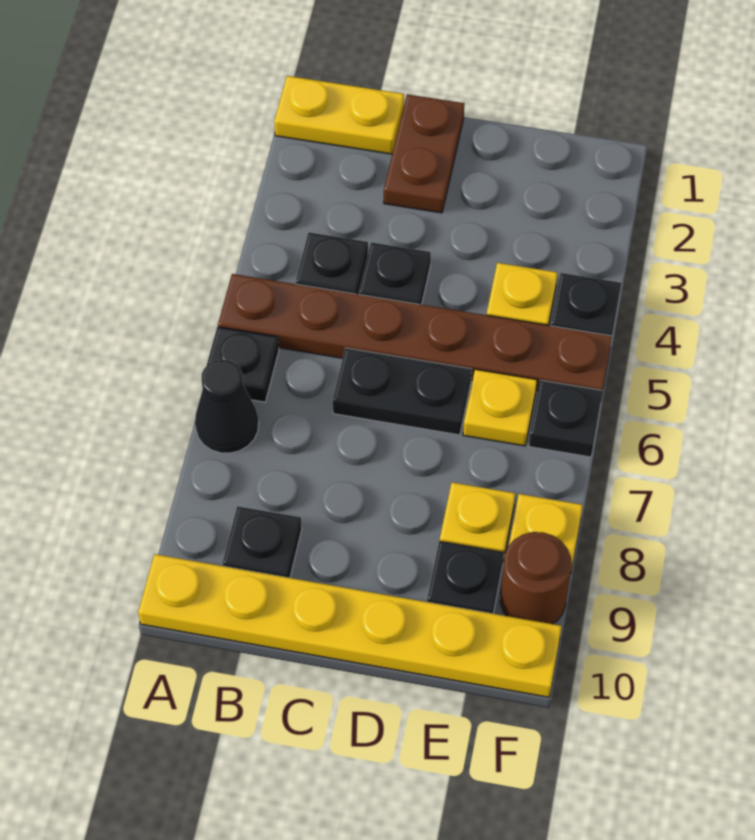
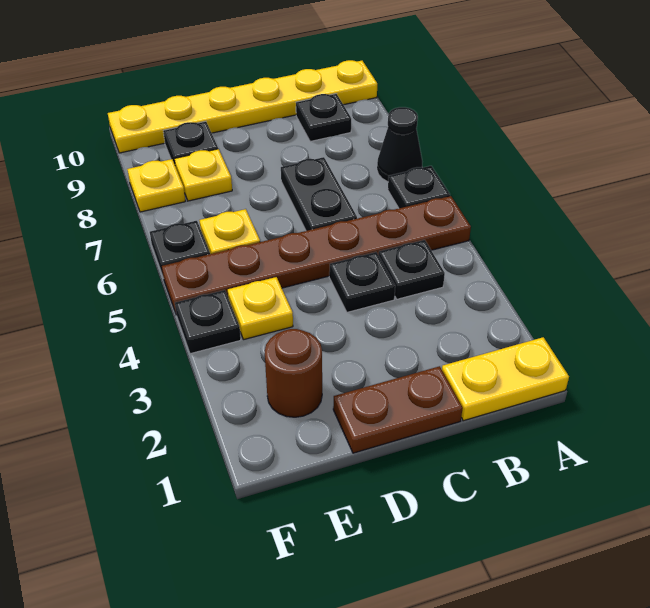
brown 1x2 plate [384,94,464,213] -> brown 1x2 plate turned to [333,366,463,453]
black 1x2 plate [333,348,472,435] -> black 1x2 plate turned to [281,157,357,231]
brown 1x1 round brick [500,532,571,624] -> brown 1x1 round brick moved to [265,329,322,417]

